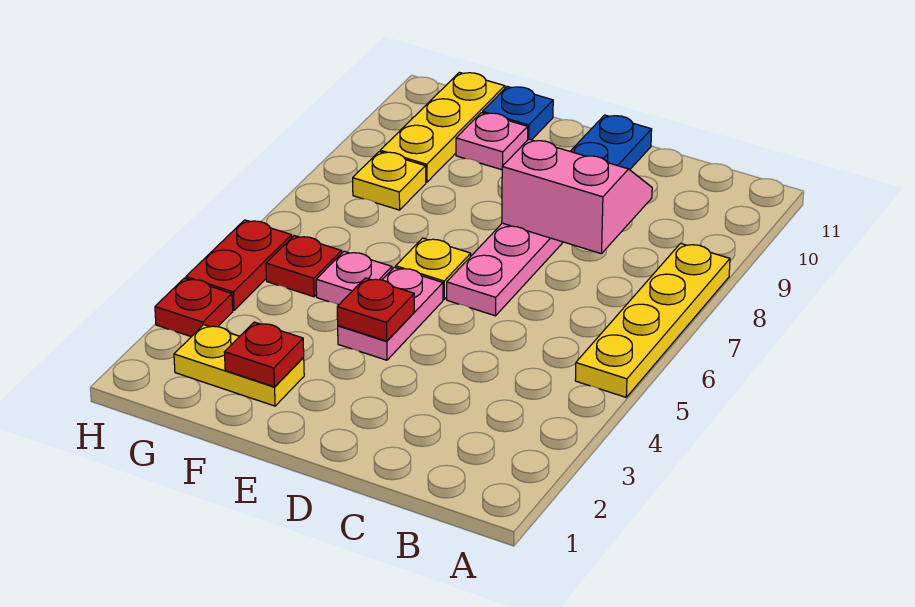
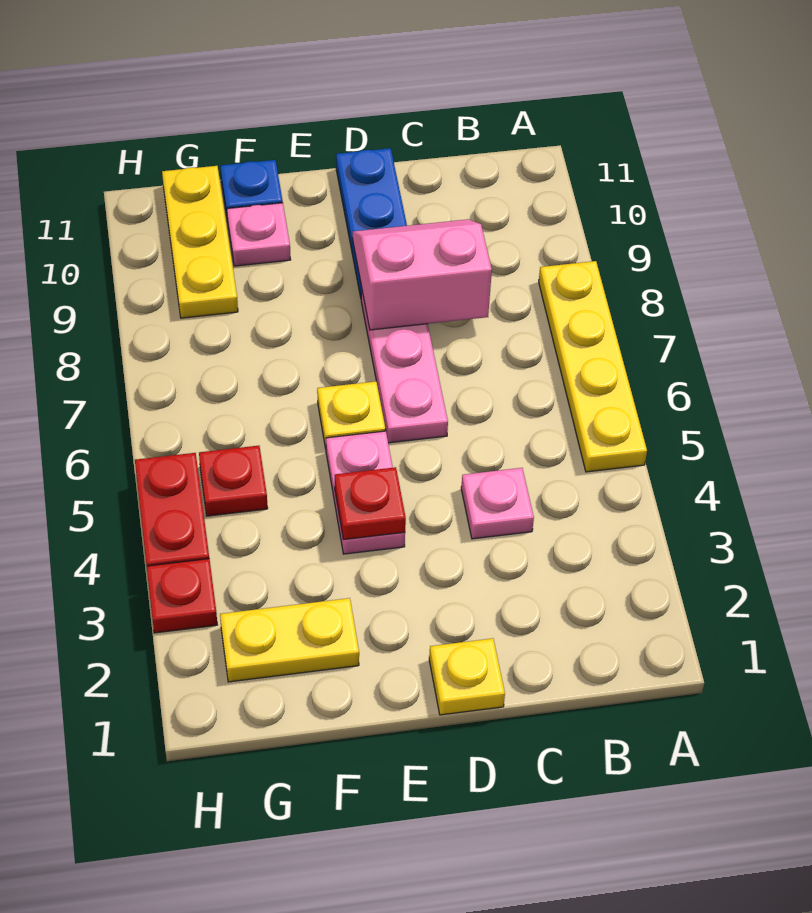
red 1x1 plate [224,322,304,387] -> none
pink 1x1 plate [316,251,392,305] -> pink 1x1 plate moved to [461,468,534,539]
yellow 1x1 plate [353,152,426,210] -> yellow 1x1 plate moved to [429,638,505,715]

